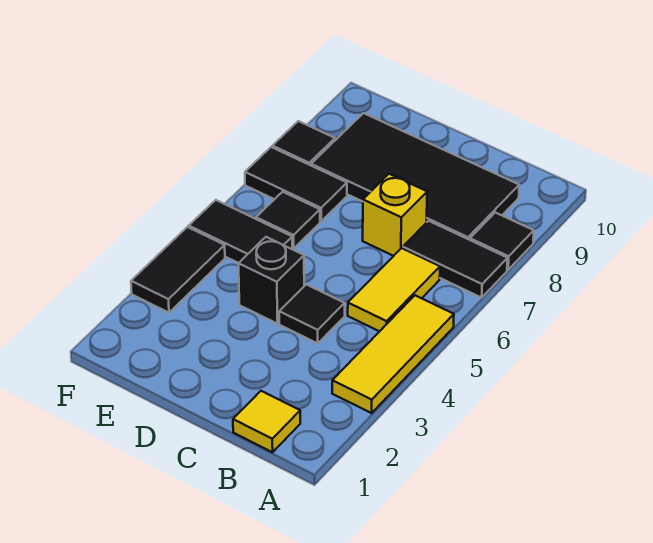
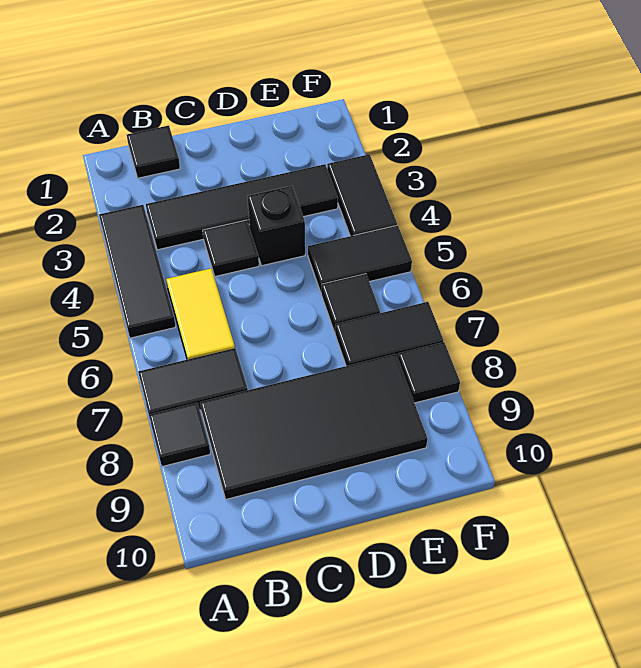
yellow 1x3 tile [332,295,454,413] -> black 1x3 tile [99,205,176,338]
yellow 1x1 tile [233,391,300,452] -> black 1x1 tile [127,126,180,178]
none -> black 1x4 tile [146,164,338,250]
yellow 1x1 brick [363,174,427,256] -> none

